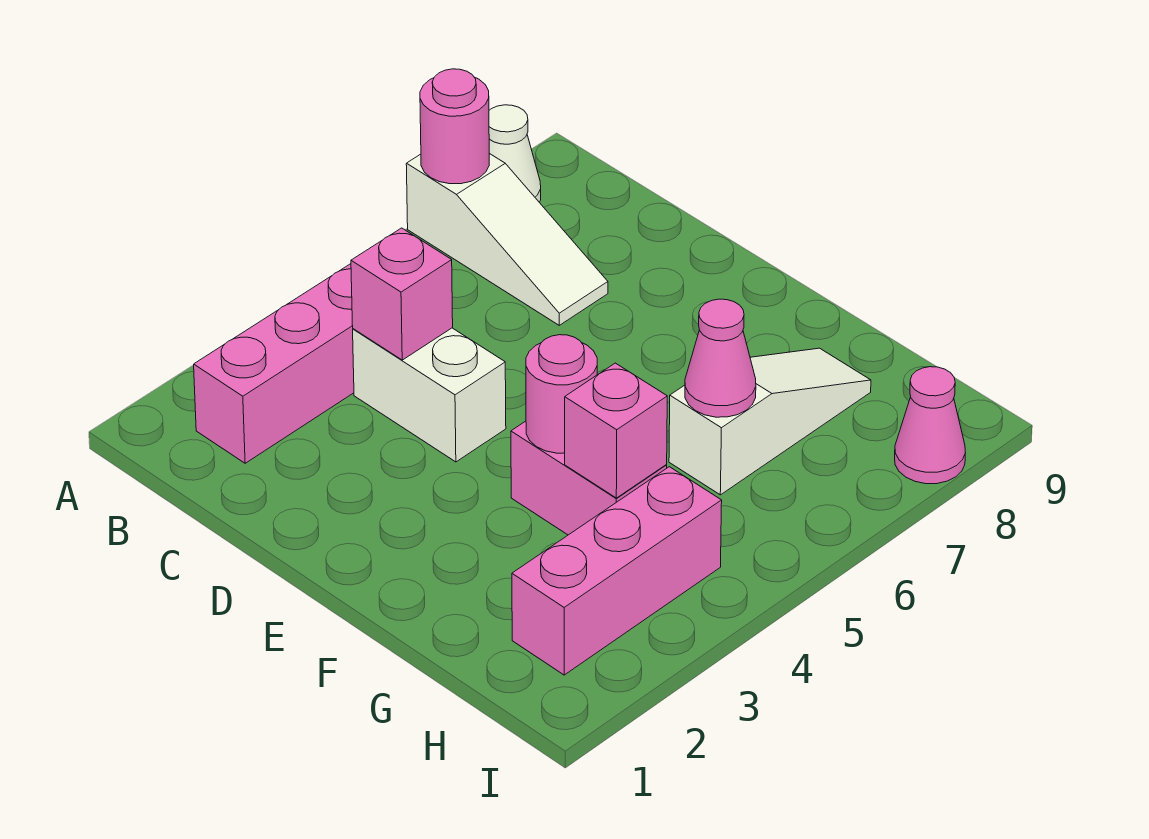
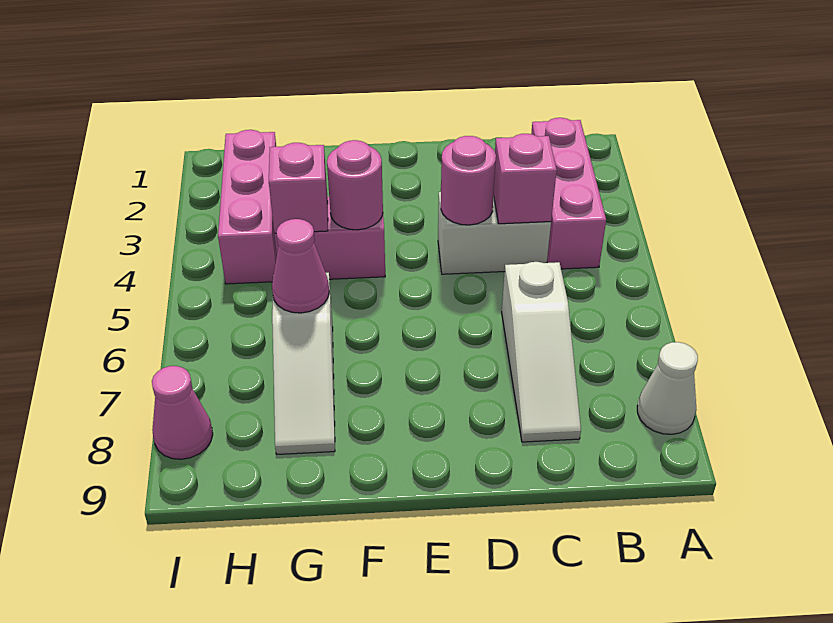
white 1x3 slope [406,153,608,325] -> white 1x3 slope turned to [502,262,581,442]
pink 1x1 round brick [420,69,489,184] -> pink 1x1 round brick moved to [441,136,496,225]

